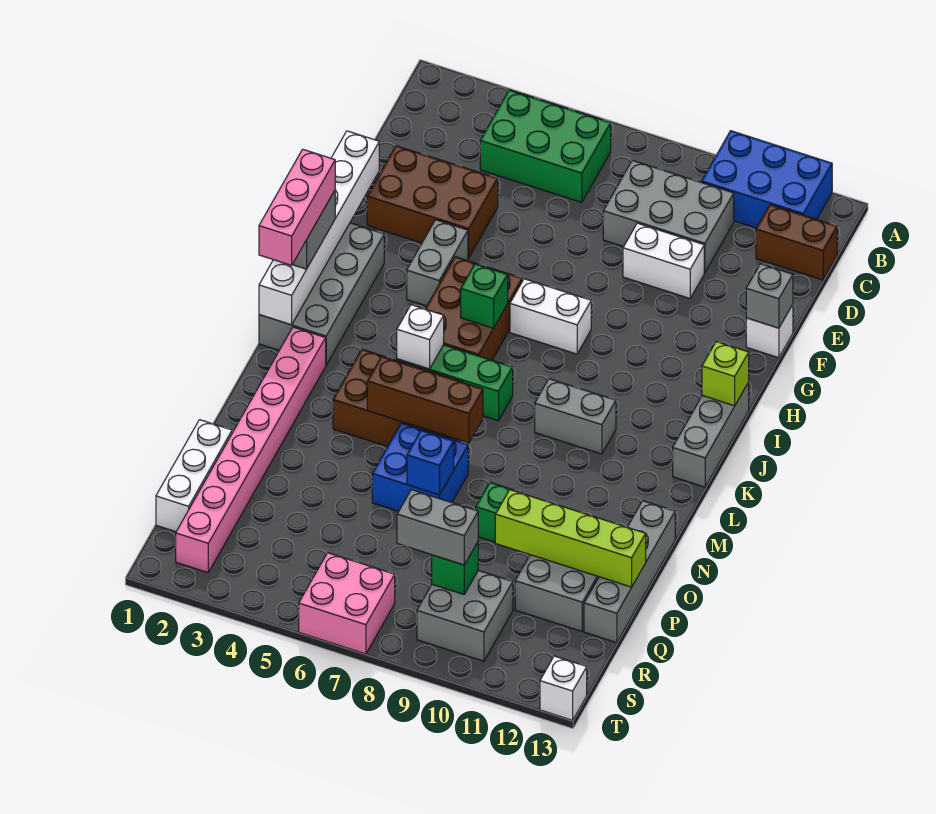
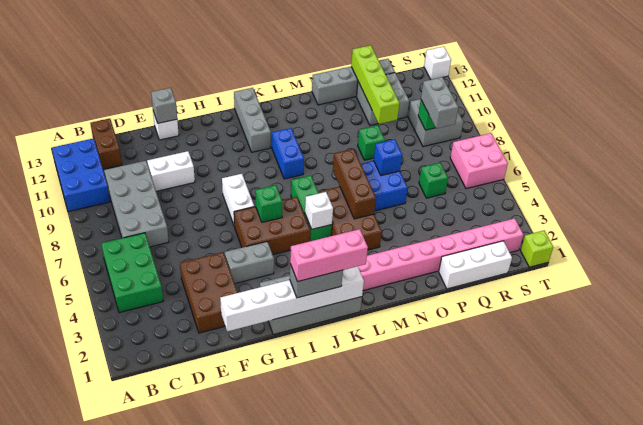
grey 2x3 brick [603,160,734,273] -> grey 2x4 brick [104,161,169,247]
white 1x2 brick [623,223,704,298] -> white 1x2 brick turned to [147,151,195,191]
grey 1x3 brick [673,382,749,487] -> grey 1x3 brick turned to [234,88,271,152]
lime 1x1 brick [702,342,749,406] -> lime 1x1 brick moved to [521,231,553,267]
grey 1x2 brick [535,379,616,454] -> blue 1x2 brick [272,128,304,179]
none -> green 1x1 brick [419,163,448,198]

